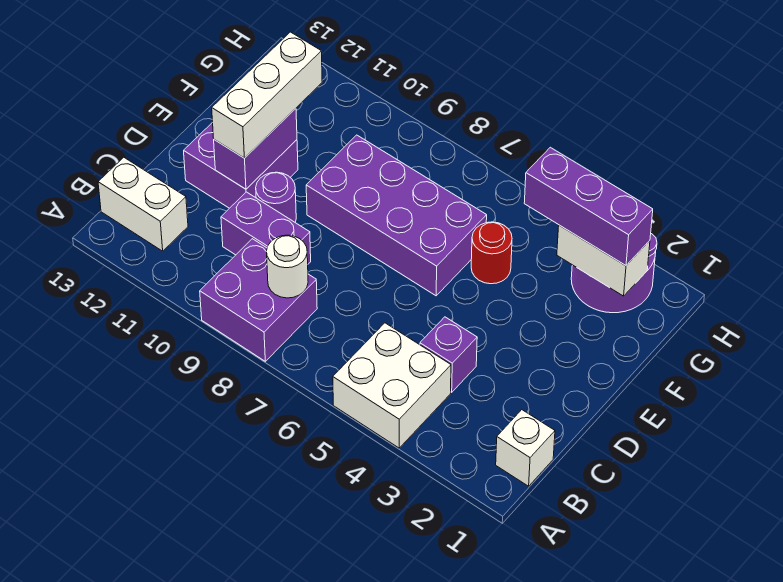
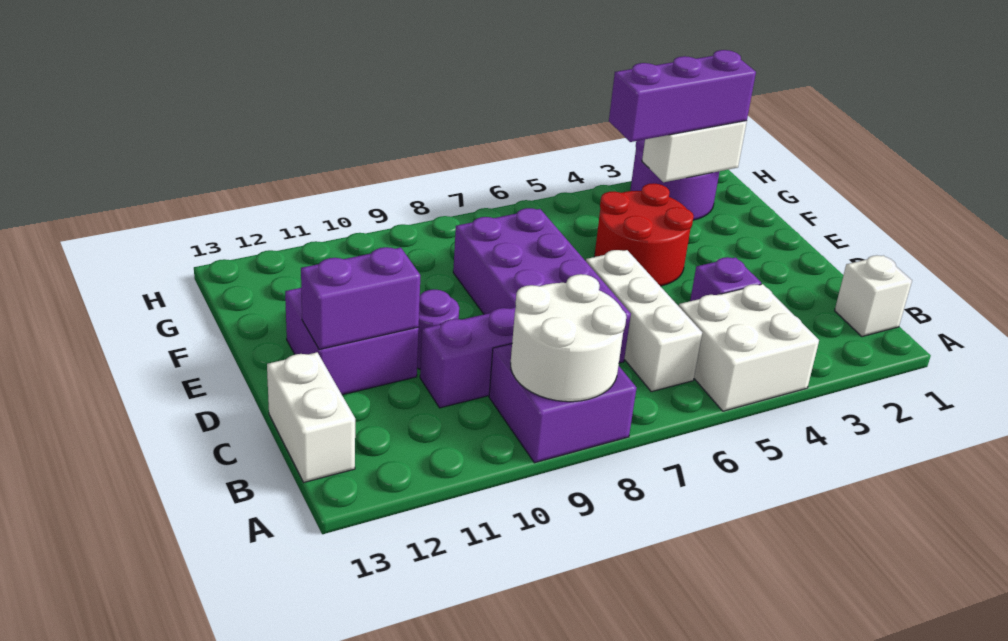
white 1x1 round brick [267,235,308,298] -> white 2x2 round brick [510,274,626,402]
white 1x2 brick [98,157,188,251] -> white 1x2 brick turned to [267,352,355,482]
purple 1x2 brick [214,109,297,189] -> purple 1x2 brick turned to [301,247,420,350]
white 1x3 brick [212,32,322,158] -> white 1x3 brick moved to [586,250,702,392]
purple 2x4 brick [306,135,487,296] -> purple 2x4 brick turned to [453,208,631,363]
red 1x1 round brick [471,222,512,284] -> red 2x2 round brick [594,183,694,286]

